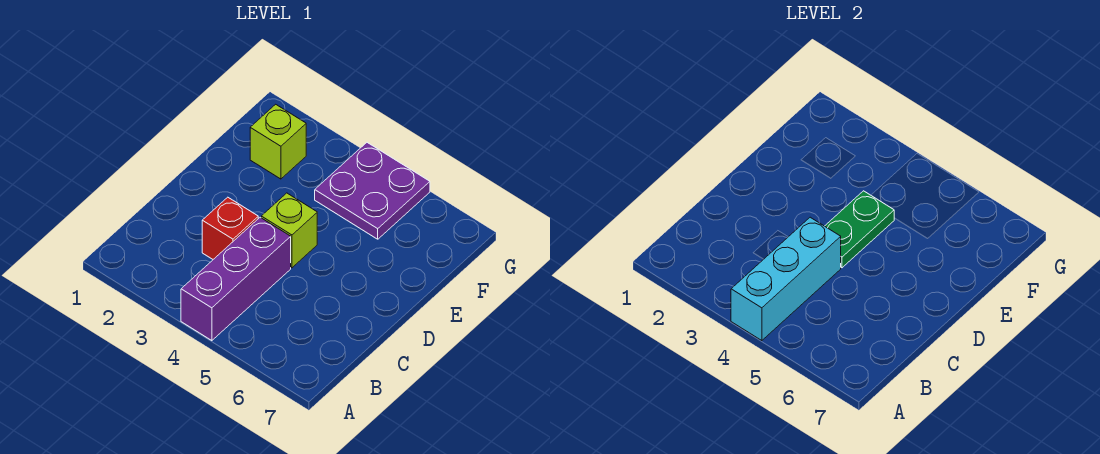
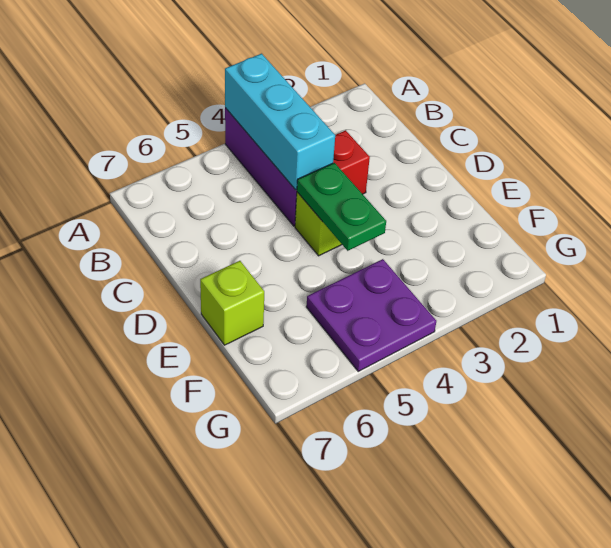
lime 1x1 brick [250,104,306,179] -> lime 1x1 brick moved to [200,261,264,345]

